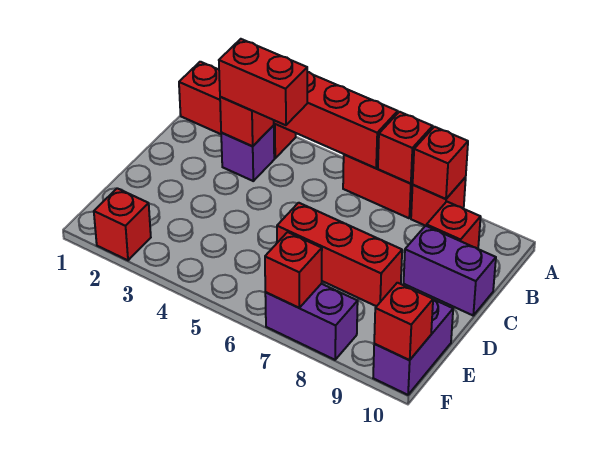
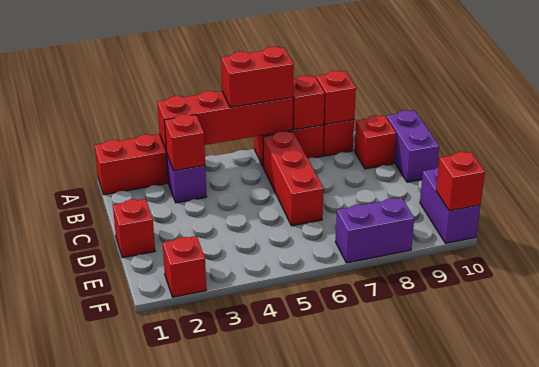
red 1x2 brick [219,39,307,125] -> red 1x2 brick moved to [221,47,294,108]
purple 1x2 brick [404,226,496,315] -> purple 1x2 brick turned to [386,110,439,182]
red 1x3 brick [277,203,402,306] -> red 1x3 brick turned to [263,131,323,226]
red 1x1 brick [265,232,322,308] -> red 1x1 brick moved to [113,199,155,258]

